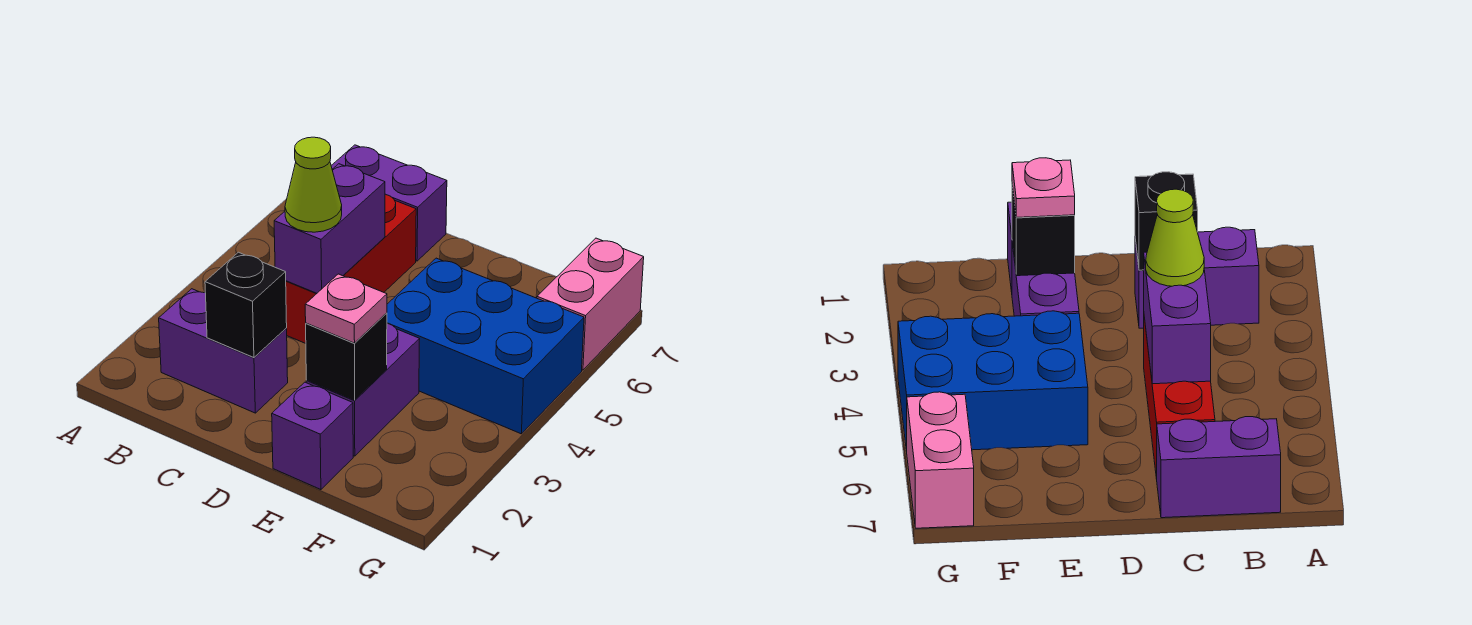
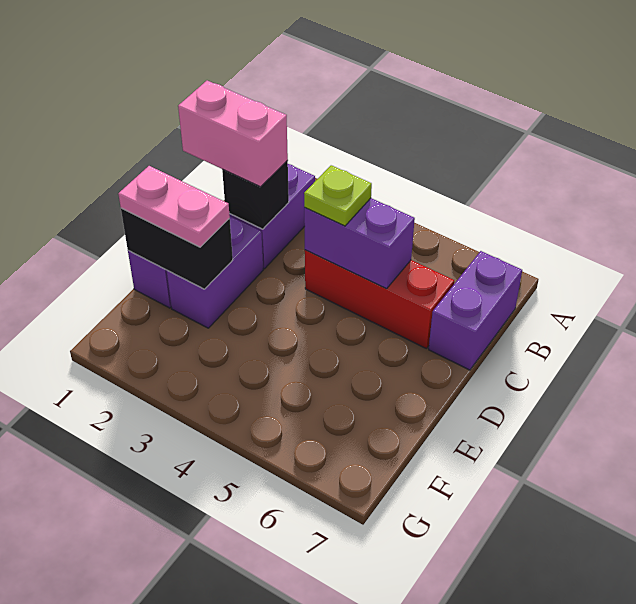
lime 1x1 cone [285,137,342,232] -> lime 1x1 plate [304,165,372,226]
purple 1x2 brick [306,323,420,456] -> purple 1x2 brick turned to [167,216,263,328]
black 1x1 brick [306,313,387,400] -> black 1x2 brick [121,208,233,289]
pink 1x1 plate [305,274,387,343] -> pink 1x2 plate [118,166,230,247]
blue 2x3 brick [387,258,584,434] -> none
pink 1x2 brick [537,238,644,370] -> pink 1x2 brick moved to [178,81,288,187]

